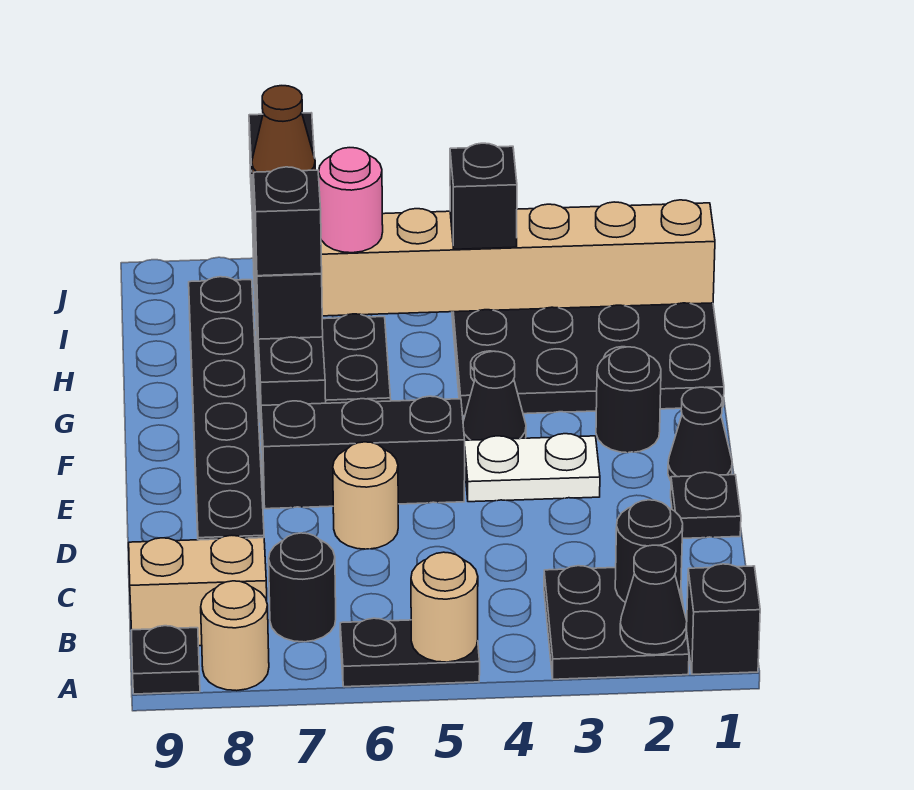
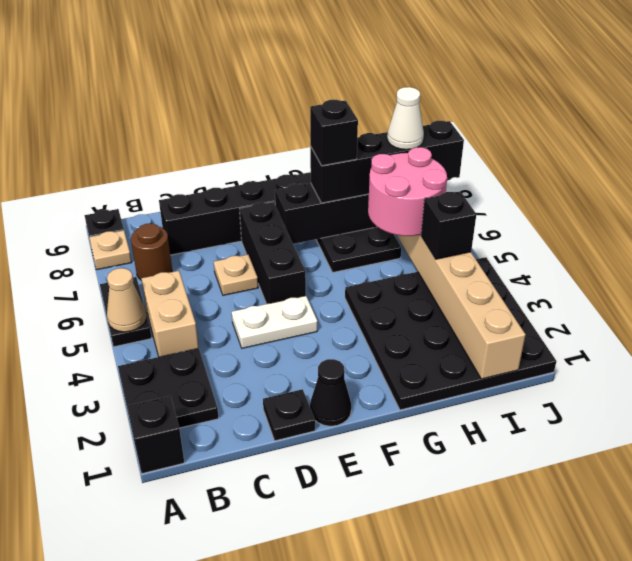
black 1x1 cone [620,545,687,655] -> none
tan 1x1 round brick [411,552,478,662] -> tan 1x1 cone [107,268,147,332]
tan 1x1 round brick [201,581,269,691] -> tan 1x1 plate [89,230,132,270]
black 1x1 round brick [615,500,683,602] -> none
black 1x1 round brick [269,533,336,642] -> brown 1x1 round brick [131,224,172,280]
tan 1x2 brick [129,535,267,646] -> tan 1x2 brick moved to [141,271,199,357]
tan 1x1 round brick [333,442,398,549] -> tan 1x1 plate [214,255,258,295]
white 1x2 plate [465,434,600,502] -> white 1x2 plate turned to [232,296,317,348]
black 1x1 round brick [596,347,661,453] -> none
black 1x1 cone [463,351,526,440] -> none
pink 1x1 round brick [319,148,383,253] -> pink 2x2 round brick [368,147,447,236]
brown 1x1 cone [252,86,315,178] -> white 1x1 cone [387,87,424,150]

